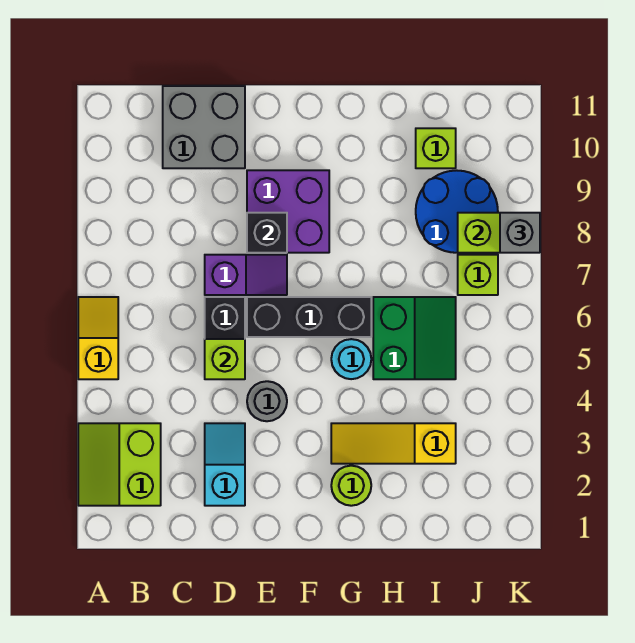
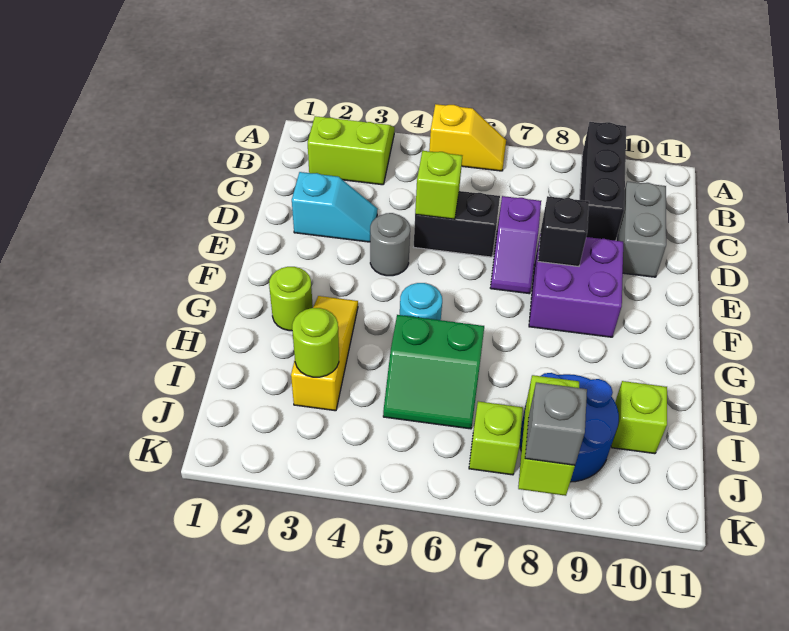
grey 2x2 brick [163,86,245,168] -> grey 1x2 brick [617,181,666,277]
black 1x3 brick [247,297,371,337] -> black 1x3 brick moved to [580,122,626,241]
none -> lime 1x1 round brick [292,308,339,377]

